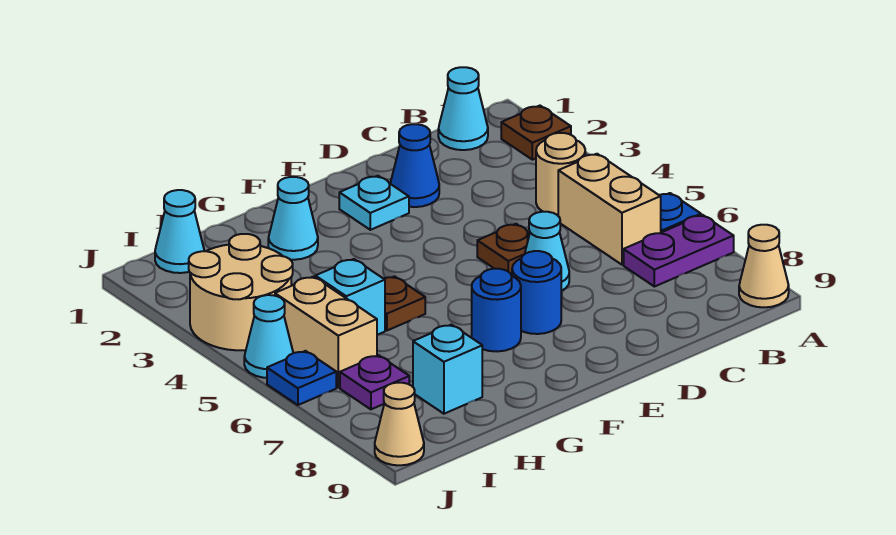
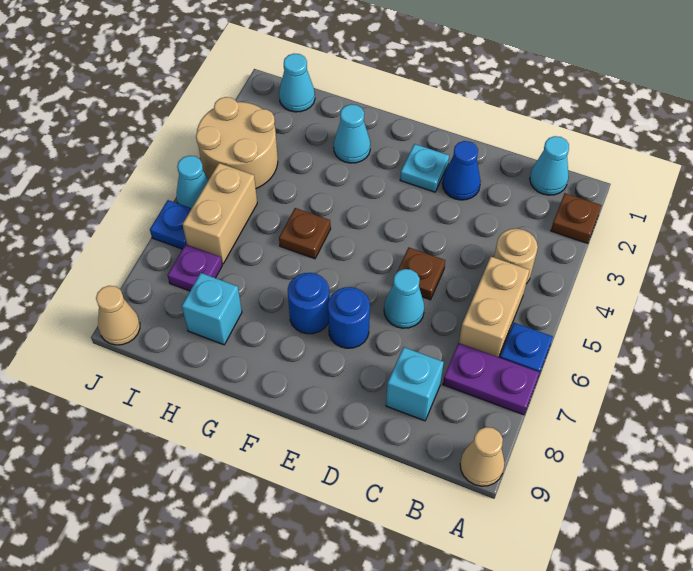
cyan 1x1 brick [315,259,385,335] -> cyan 1x1 brick moved to [386,347,444,421]

